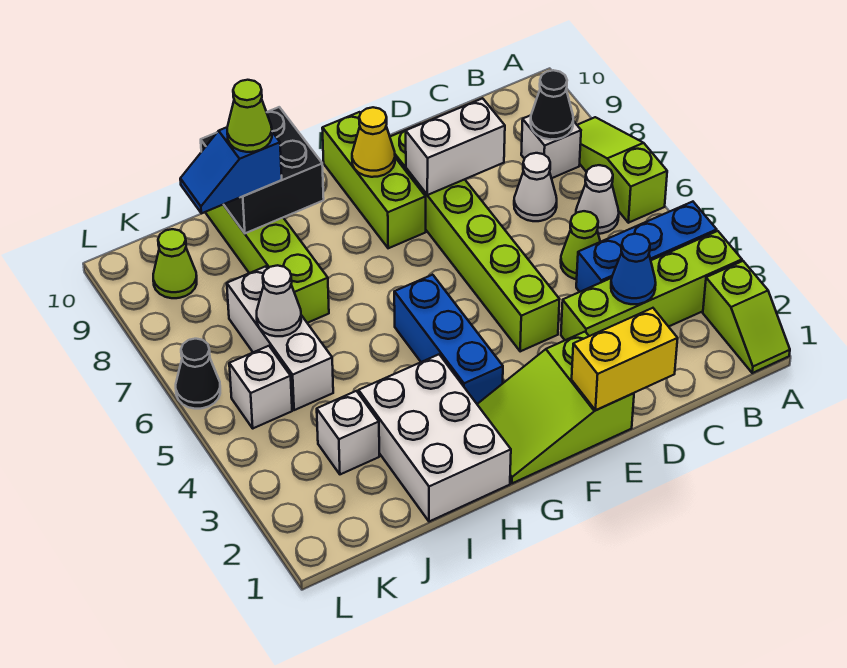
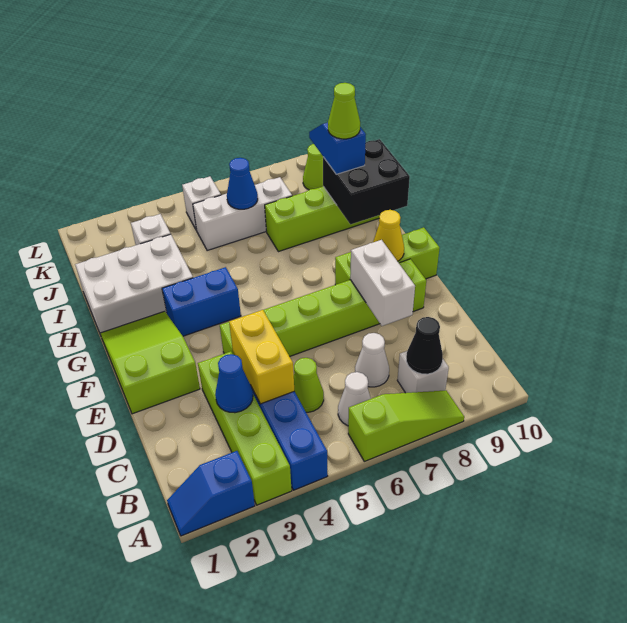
lime 1x2 slope [703,261,790,373] -> blue 1x2 slope [167,451,255,536]
yellow 1x2 brick [572,308,678,410] -> yellow 1x2 brick moved to [229,310,294,404]
blue 1x3 brick [394,275,503,404] -> blue 1x2 brick [162,267,241,336]
white 1x1 cone [257,265,301,336] -> blue 1x1 cone [227,158,258,209]
black 1x1 cone [176,339,220,409] -> none

